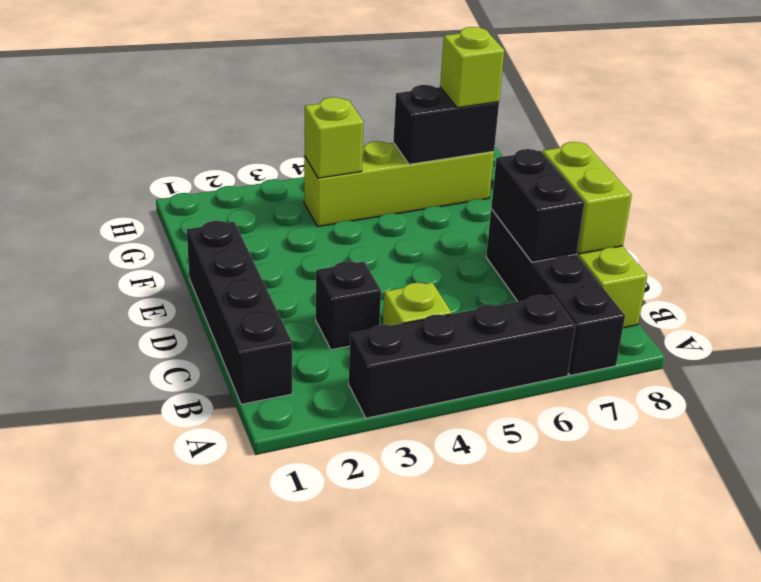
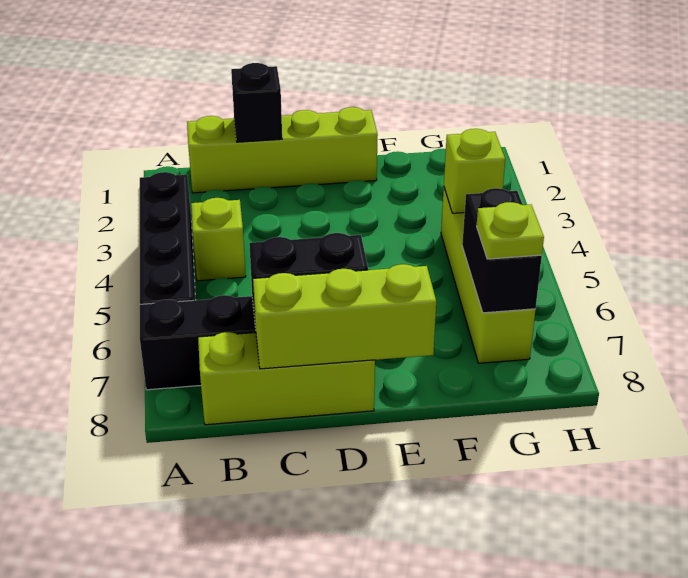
black 1x4 brick [187,221,292,404] -> lime 1x4 brick [187,107,378,193]
black 1x1 brick [316,261,381,350] -> black 1x1 brick moved to [231,63,282,142]
lime 1x2 brick [542,142,632,254] -> lime 1x3 brick [253,264,436,369]
lime 1x1 brick [440,27,504,108] -> lime 1x1 plate [477,202,544,259]

